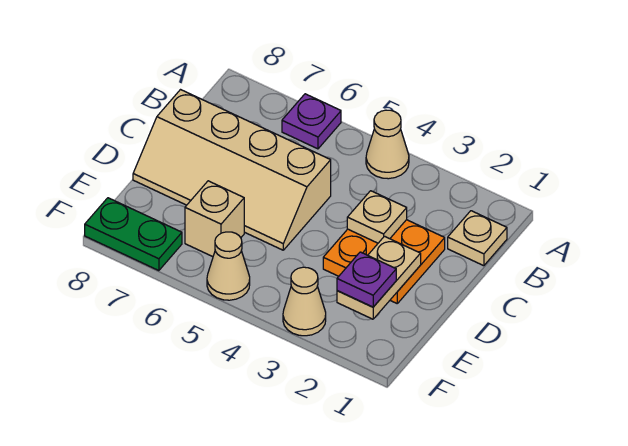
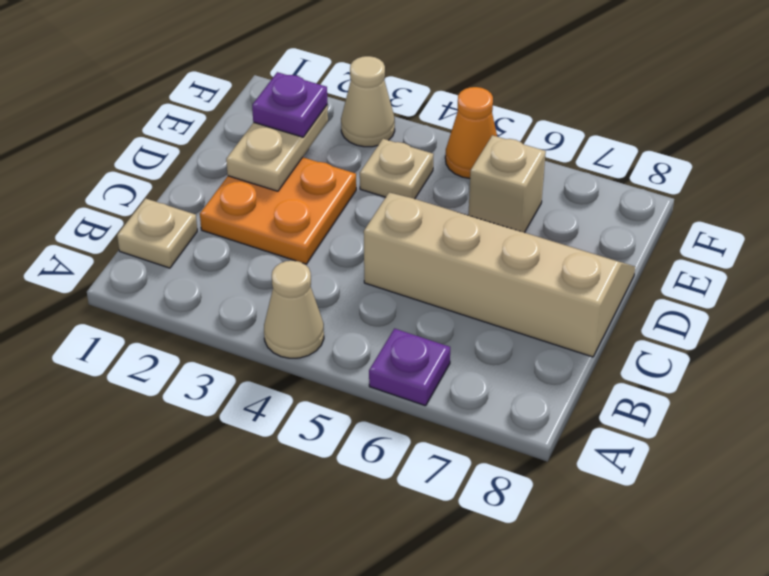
tan 1x1 plate [347,191,407,243] -> tan 1x1 plate moved to [360,139,434,199]
tan 1x1 cone [207,232,250,300] -> orange 1x1 cone [445,87,497,178]
green 1x2 plate [85,198,182,271] -> none

